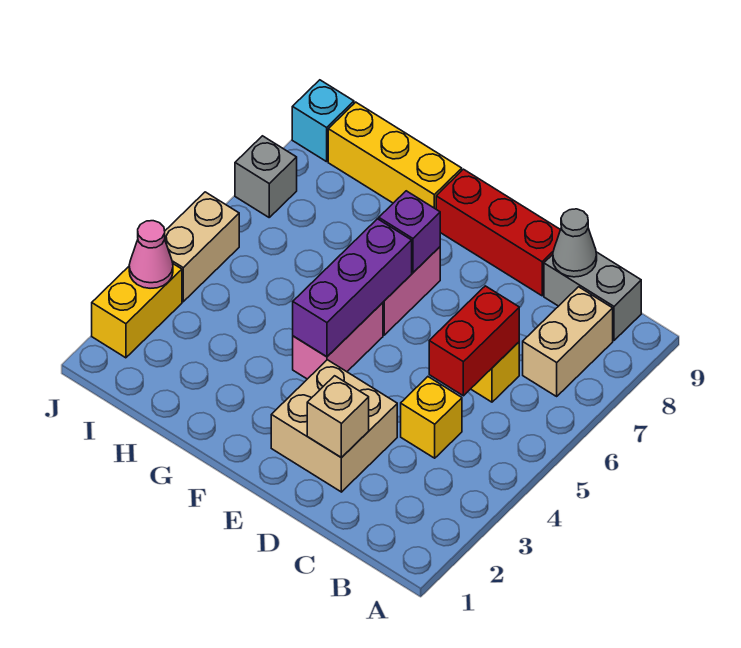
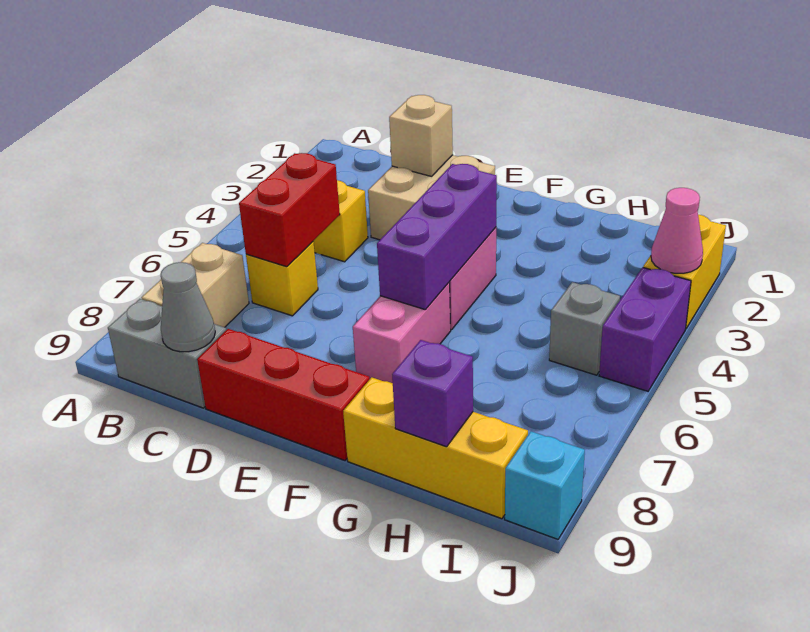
purple 1x1 brick [379,191,440,273] -> purple 1x1 brick moved to [392,340,473,447]
tan 1x2 brick [165,192,239,302] -> purple 1x2 brick [599,268,691,391]
grey 1x1 brick [235,136,297,217] -> grey 1x1 brick moved to [549,282,620,375]

